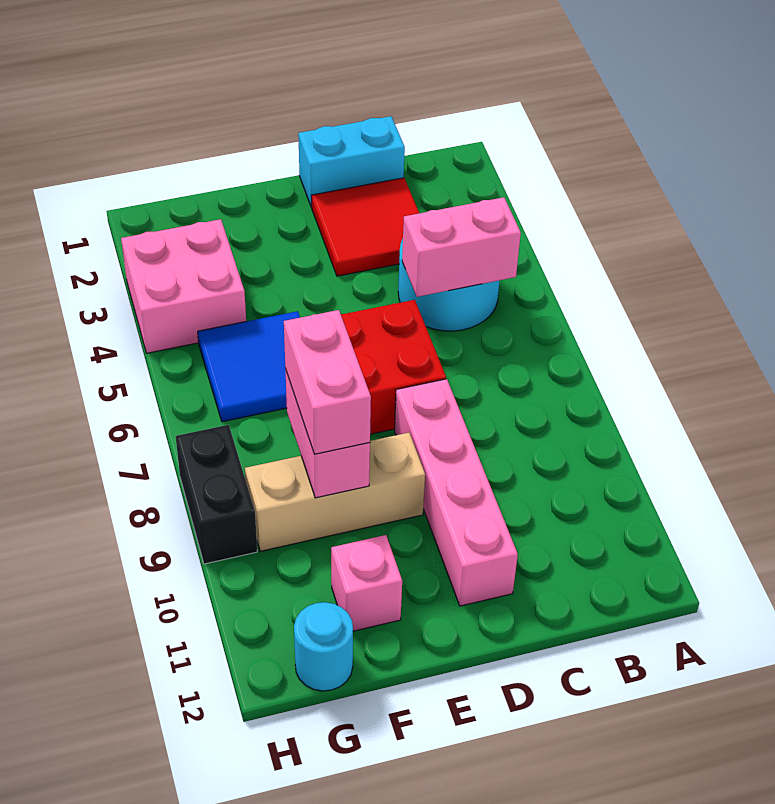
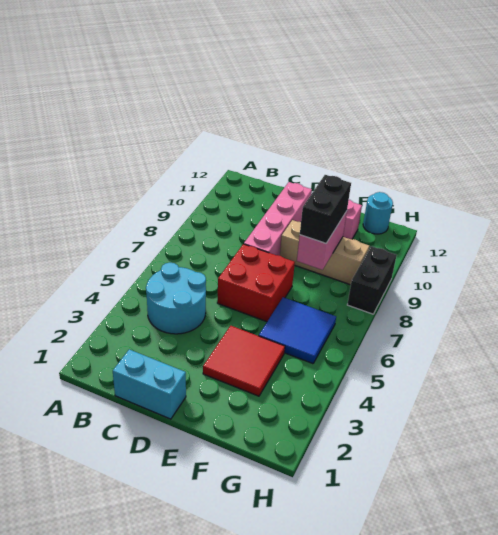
pink 1x2 brick [402,197,521,297] -> none
red 2x2 tile [311,178,419,276] -> red 2x2 tile moved to [203,326,285,396]
pink 1x2 brick [284,310,371,454] -> black 1x2 brick [300,175,351,243]
pink 2x2 brick [121,219,246,353] -> none

